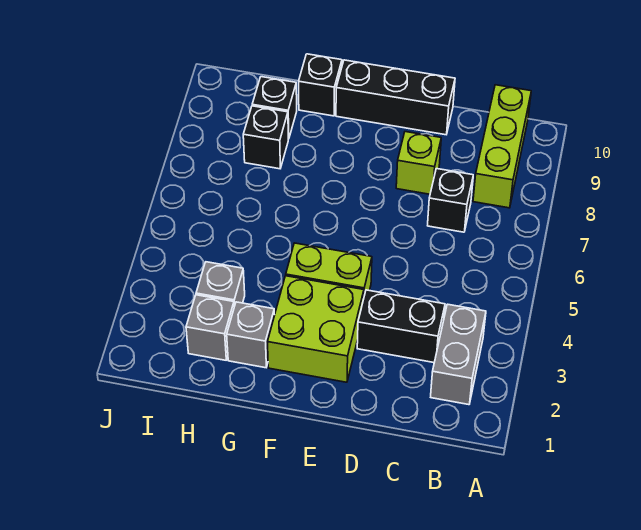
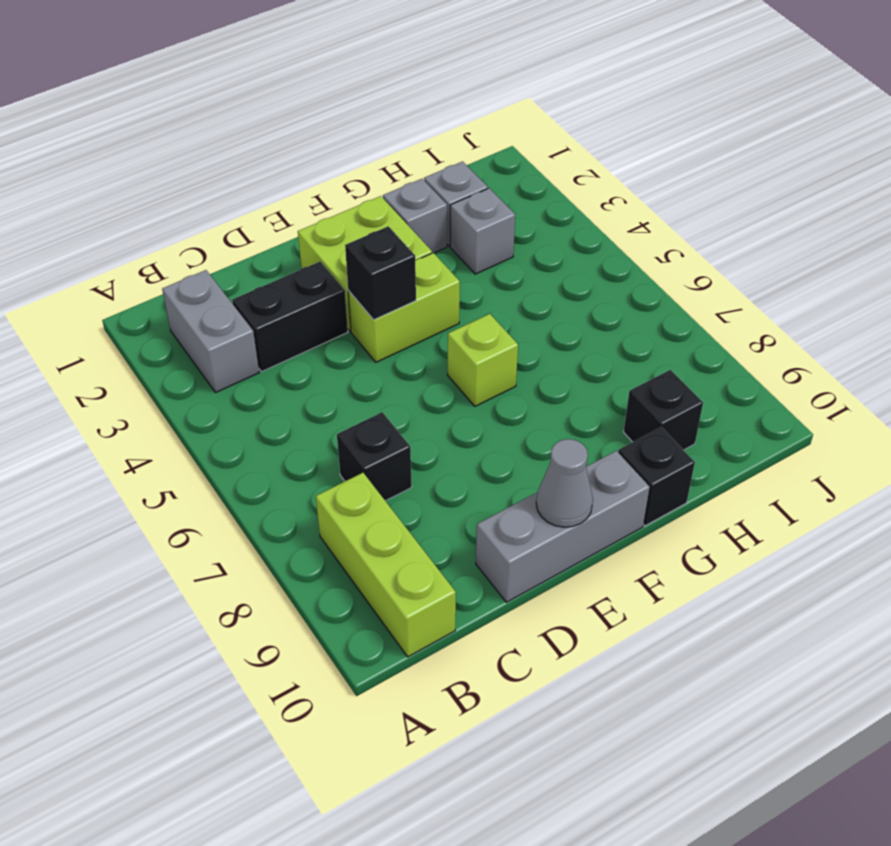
lime 1x1 brick [396,132,441,194] -> lime 1x1 brick moved to [448,314,518,406]
black 1x3 brick [336,60,455,135] -> grey 1x3 brick [476,451,650,602]
none -> grey 1x1 cone [536,439,593,527]
black 1x1 brick [243,106,288,169] -> black 1x1 brick moved to [345,226,416,320]

